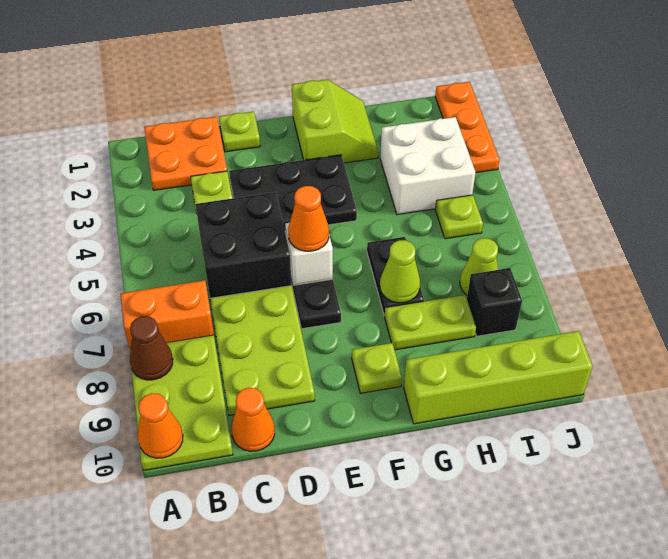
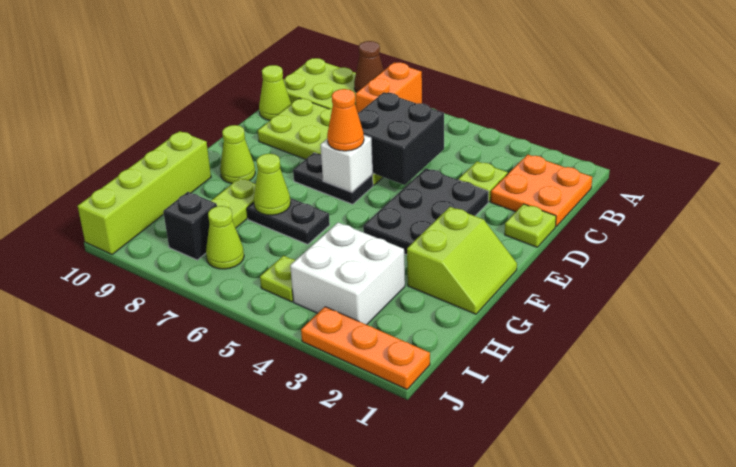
orange 1x1 cone [138,393,183,458] -> none
orange 1x1 cone [231,388,275,451] -> lime 1x1 cone [259,65,291,120]
lime 2x2 slope [292,80,378,163] -> lime 2x2 slope turned to [407,207,517,314]
lime 1x1 plate [352,343,402,393] -> lime 1x1 cone [220,125,255,184]

